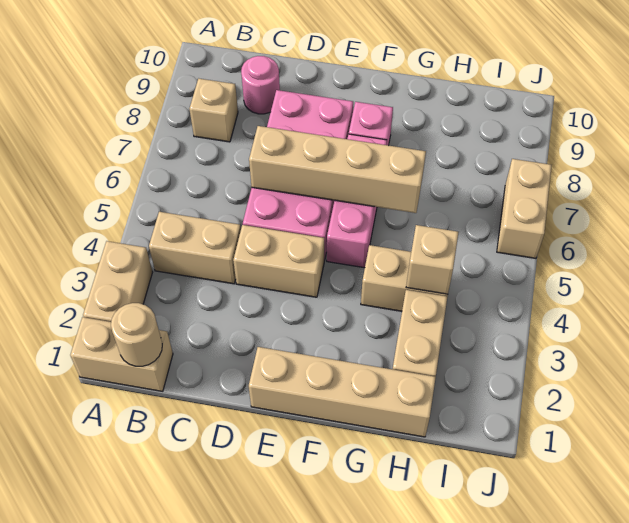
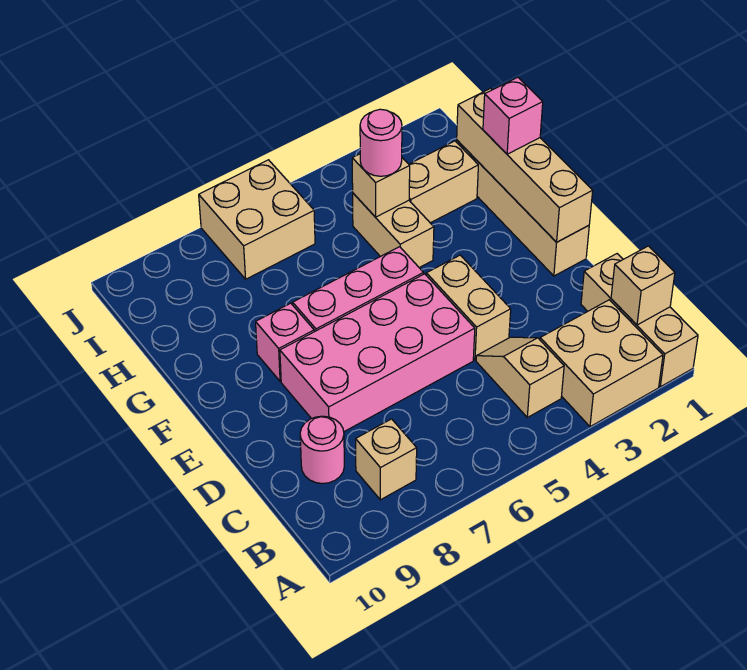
tan 1x2 brick [70,317,173,391] -> tan 1x3 brick [581,254,698,387]
tan 1x2 brick [83,241,153,322] -> tan 2x2 brick [540,300,663,427]
tan 1x1 round brick [111,303,162,366] -> tan 1x1 brick [611,246,675,325]
tan 1x2 brick [149,212,241,284] -> tan 1x2 slope [476,337,564,417]
tan 1x4 brick [249,126,426,213] -> tan 1x4 brick moved to [457,88,593,242]
none -> pink 1x1 brick [483,77,543,154]
none -> pink 1x1 round brick [360,109,402,176]
tan 1x2 brick [497,159,552,258] -> tan 2x2 brick [199,160,315,279]

